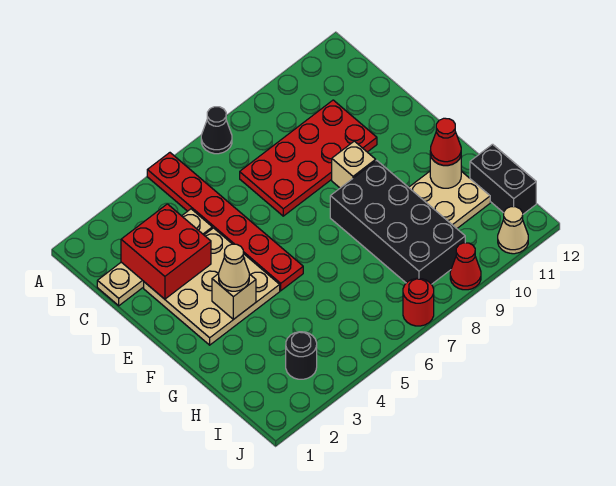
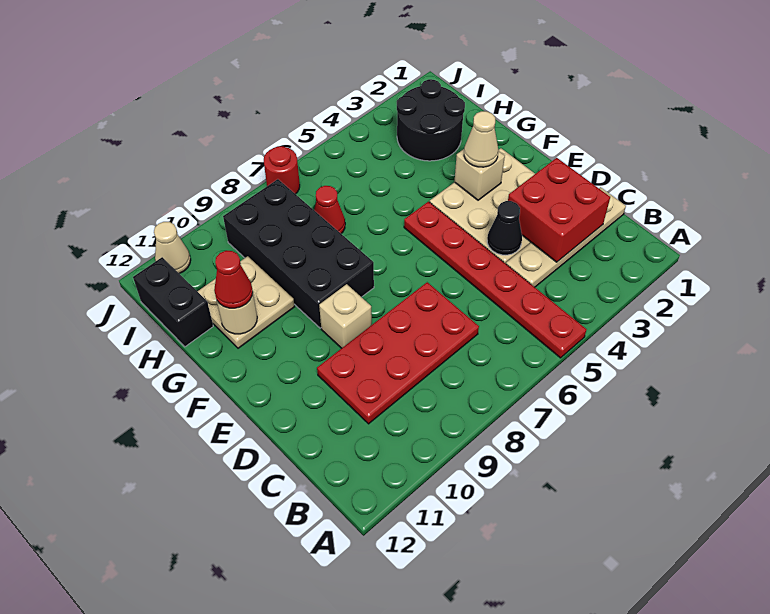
black 1x1 cone [201,107,232,154] -> black 1x1 cone moved to [487,201,522,255]
black 1x1 round brick [286,332,317,379] -> black 2x2 round brick [397,79,465,161]
red 1x1 cone [450,243,481,290] -> red 1x1 cone moved to [314,186,345,234]

